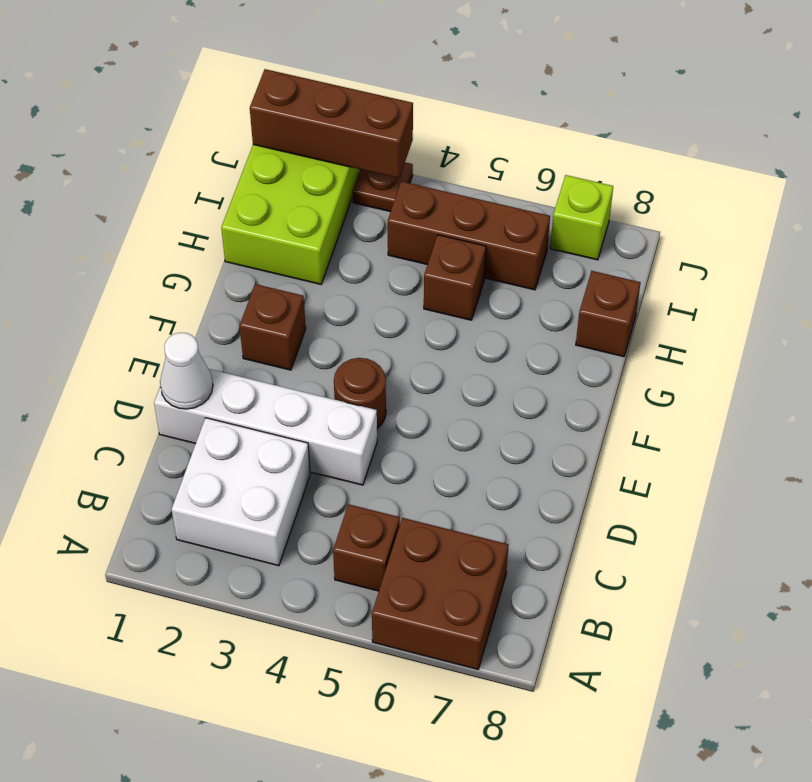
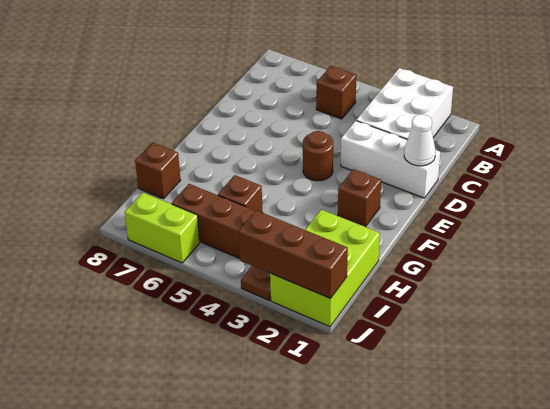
brown 2x2 brick [372,518,509,669] -> none
white 2x2 brick [172,418,310,566] -> white 2x3 brick [356,68,453,140]
white 1x4 brick [154,369,377,485] -> white 1x3 brick [341,121,440,198]
lime 1x1 brick [550,175,613,260] -> lime 1x2 brick [125,193,200,263]

